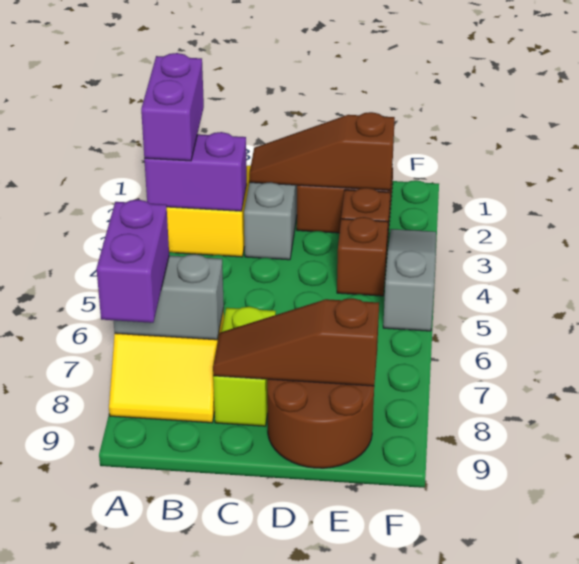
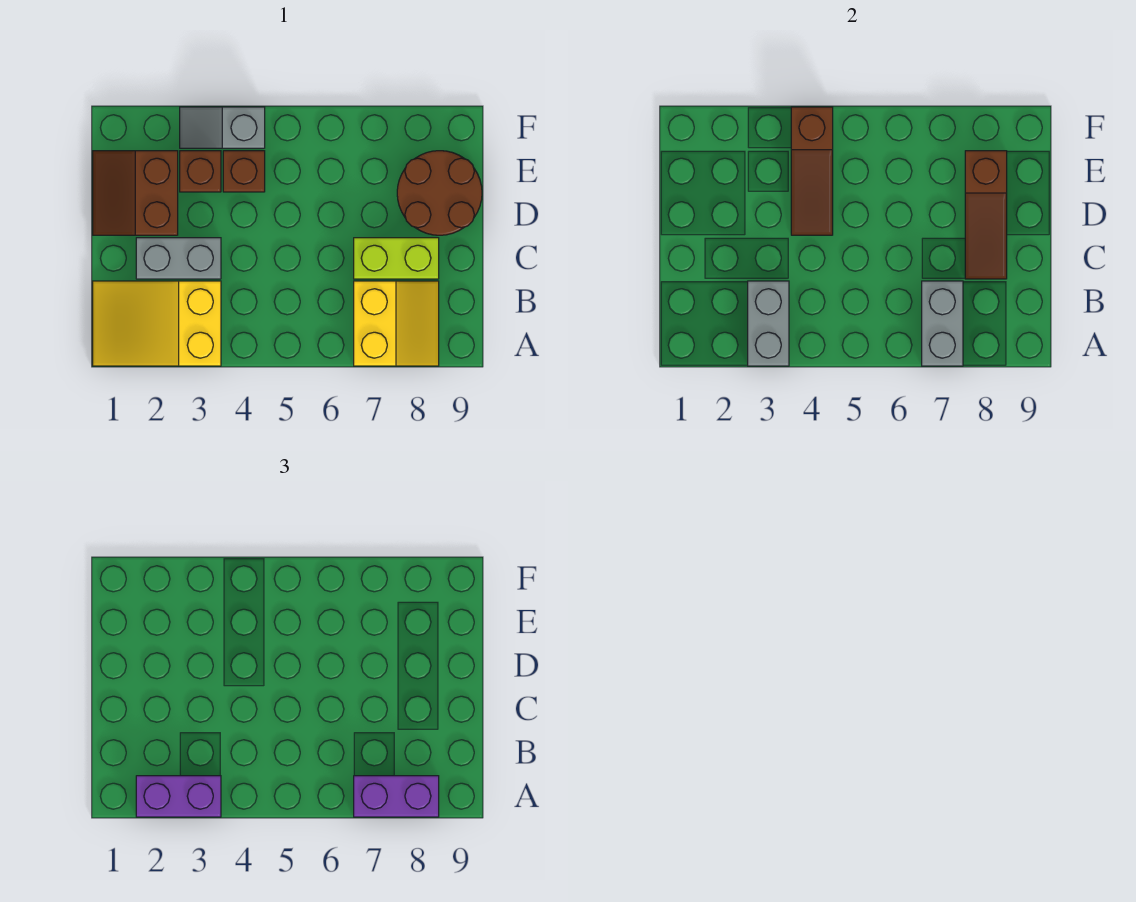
purple 1x2 brick [144,132,247,211] -> grey 1x2 brick [748,281,789,366]
brown 1x3 slope [249,112,395,190] -> brown 1x3 slope moved to [791,107,833,235]
grey 1x3 slope [383,229,436,331] -> grey 1x2 slope [180,107,265,148]

